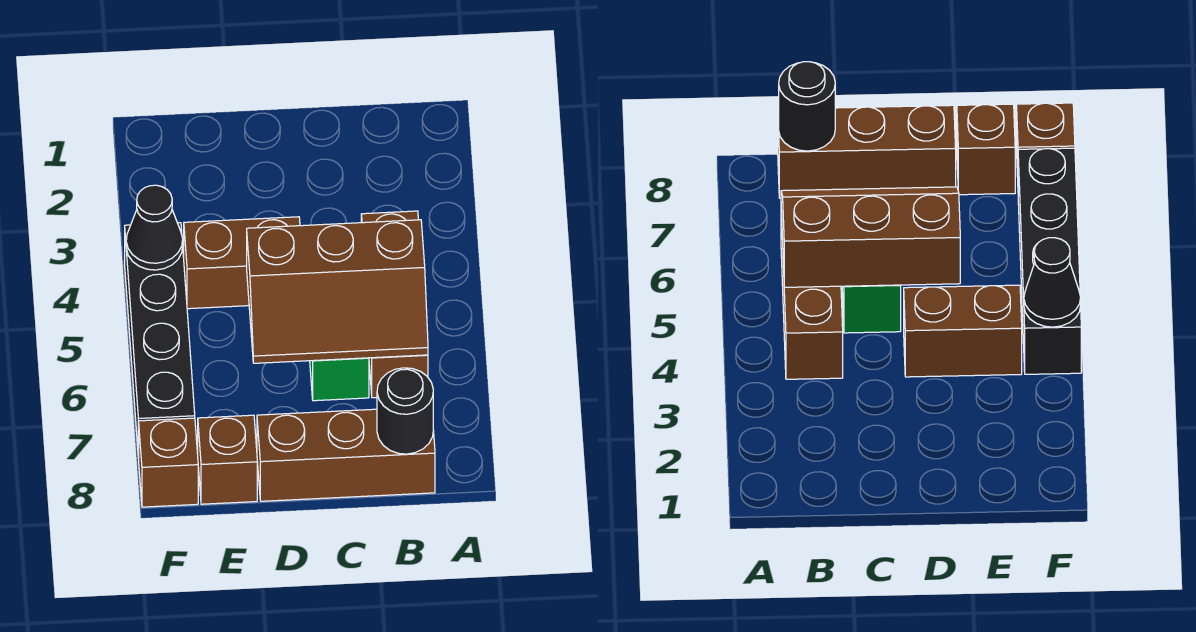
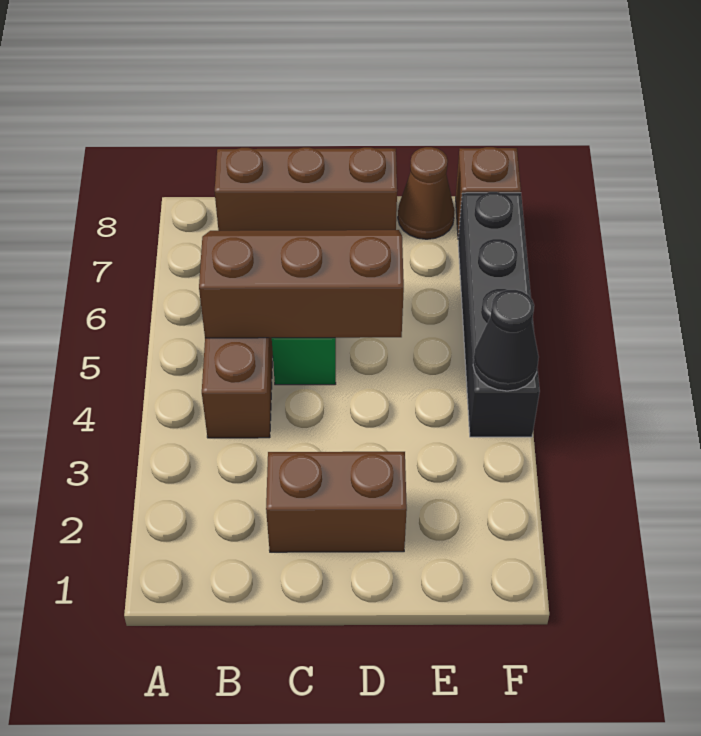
black 1x1 round brick [377,368,433,454] -> none
brown 1x2 brick [184,217,300,309] -> brown 1x2 brick moved to [266,452,407,552]
brown 1x1 brick [198,415,257,504] -> brown 1x1 cone [398,147,455,239]

